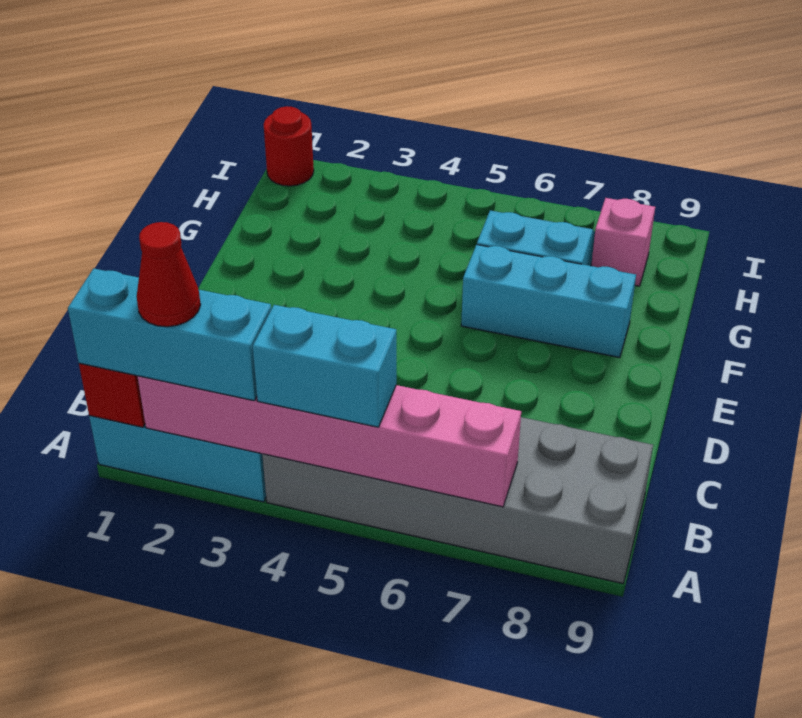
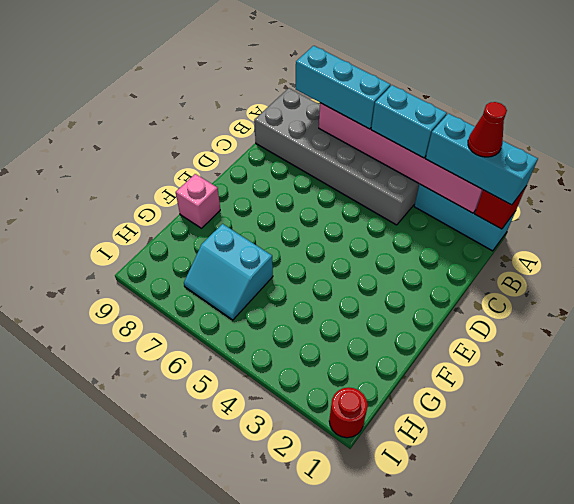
cyan 1x3 brick [461,245,636,358] -> cyan 1x3 brick moved to [296,46,390,129]
pink 1x1 brick [591,198,655,286] -> pink 1x1 brick moved to [176,174,220,228]

